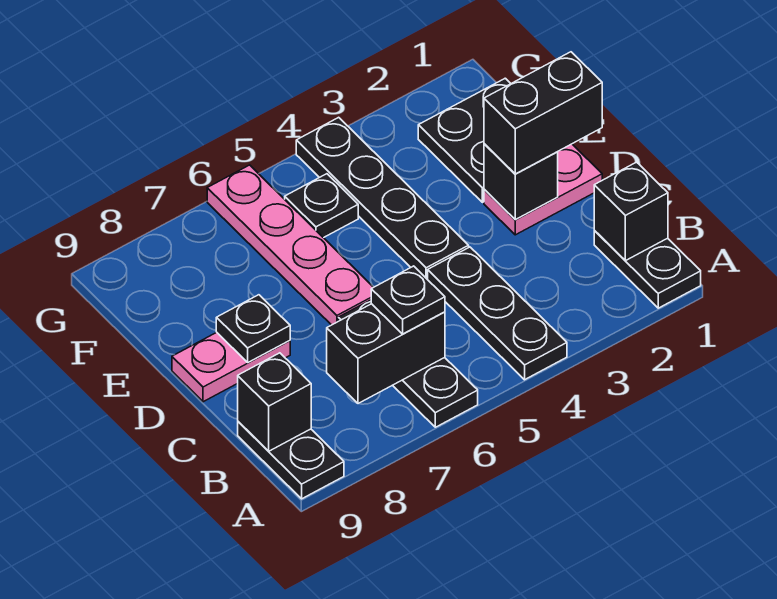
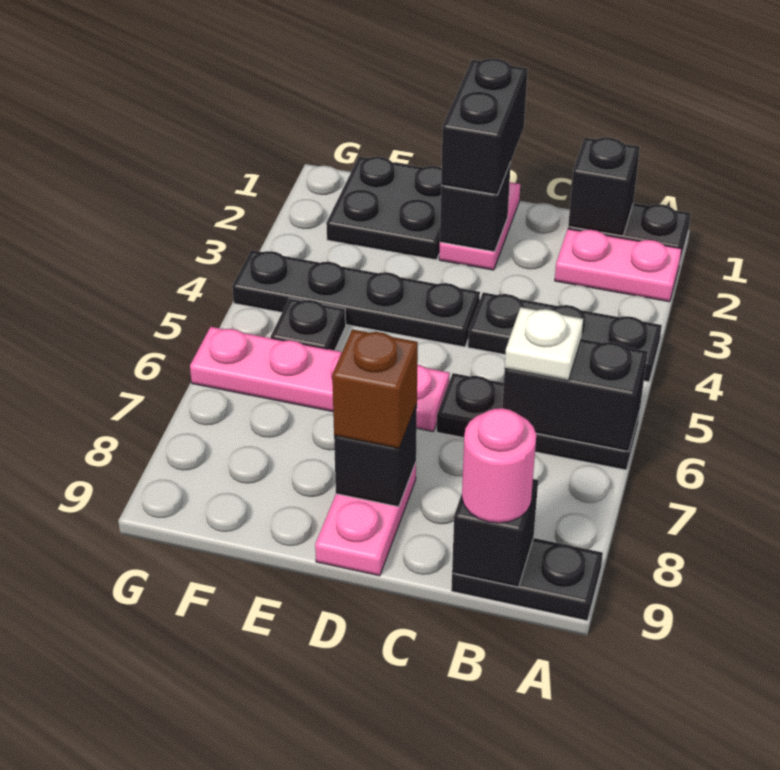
none -> pink 1x2 plate [555,229,682,302]
black 1x2 brick [327,304,445,404] -> black 1x2 brick turned to [502,339,648,451]
black 1x1 plate [371,266,445,334] -> white 1x1 plate [505,307,583,380]
none -> pink 1x1 round brick [462,408,536,523]
black 1x1 plate [216,295,290,362] -> black 1x1 brick [334,404,417,507]
none -> brown 1x1 brick [332,329,418,449]

